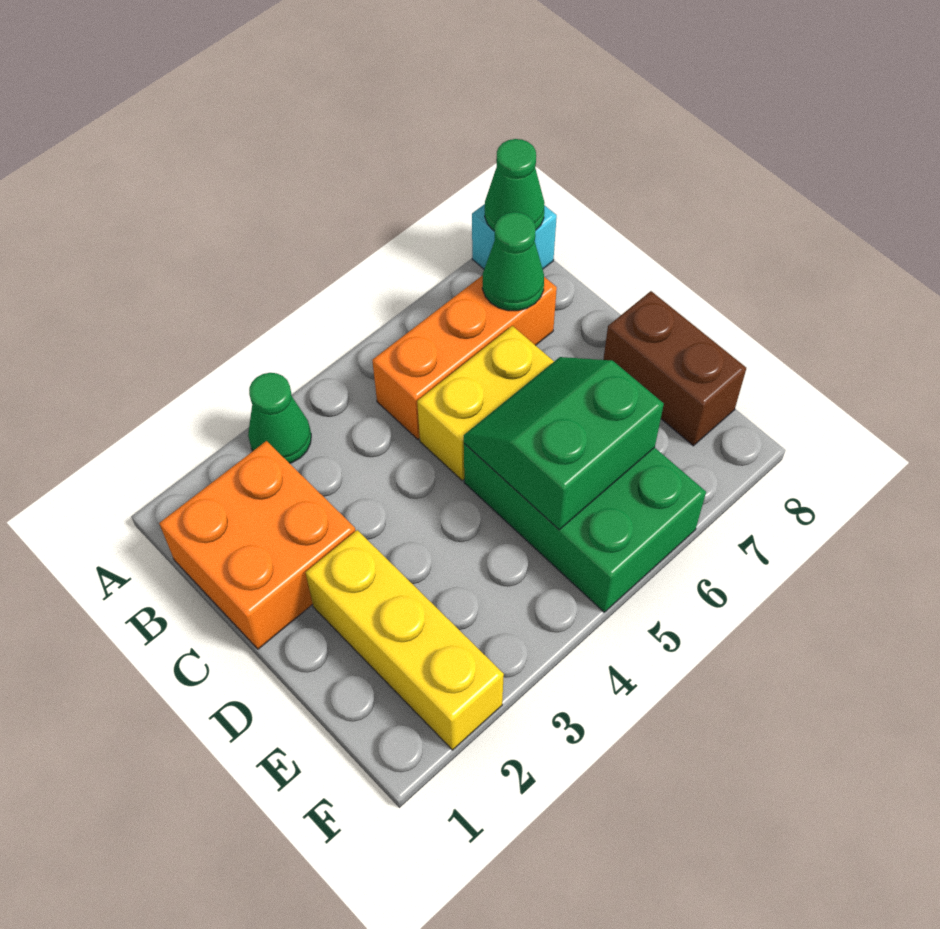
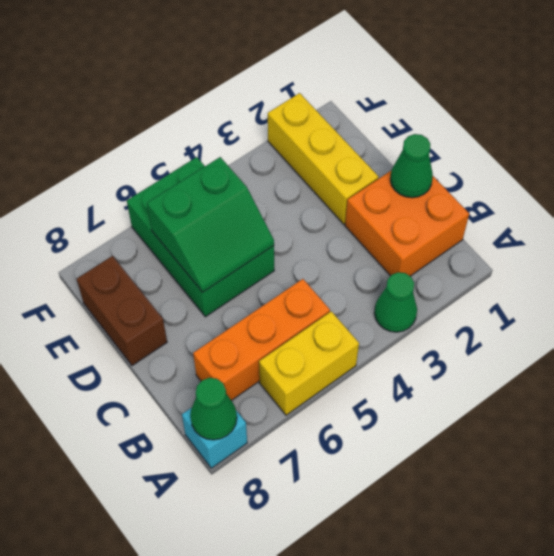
green 1x1 cone [482,212,544,311] -> green 1x1 cone moved to [390,134,433,198]
yellow 1x2 brick [417,326,554,481] -> yellow 1x2 brick moved to [259,311,359,415]

